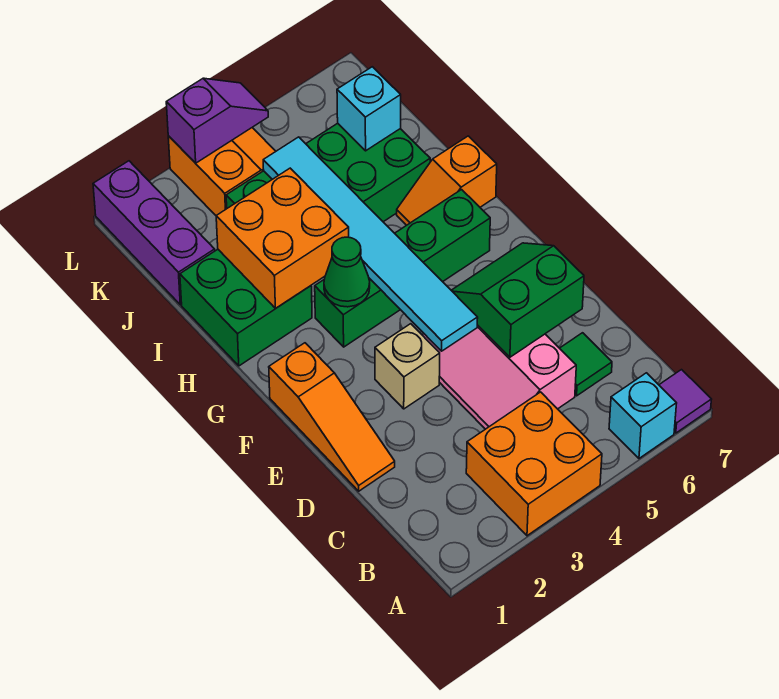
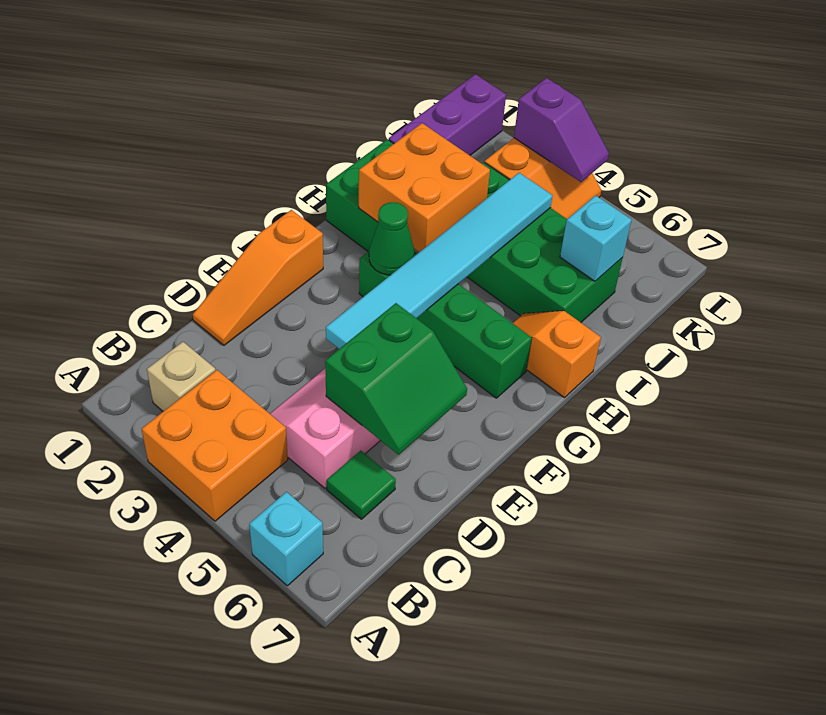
purple 1x1 tile [659,370,712,433] -> none
green 2x2 slope [451,243,584,357] -> green 2x2 slope turned to [325,303,467,455]
tan 1x1 brick [375,324,440,409] -> tan 1x1 brick moved to [147,342,216,411]

